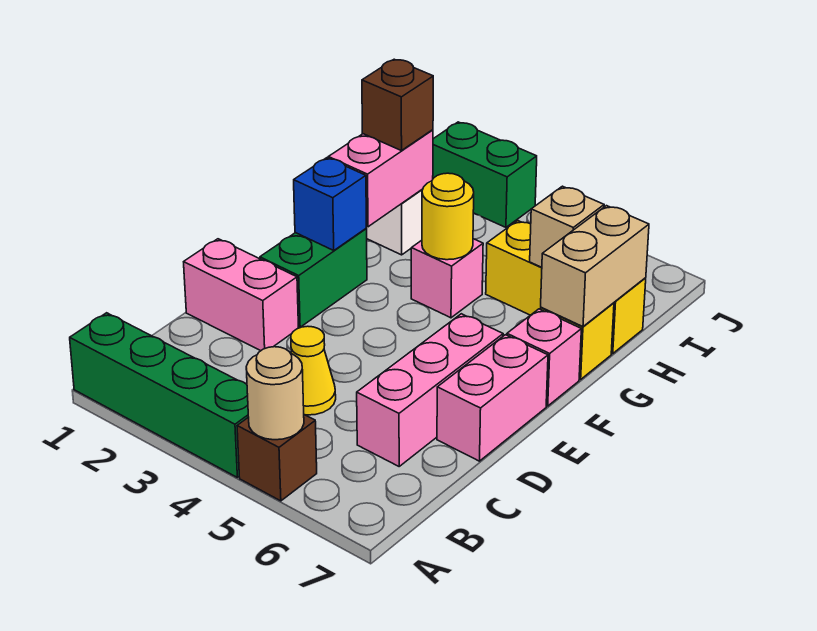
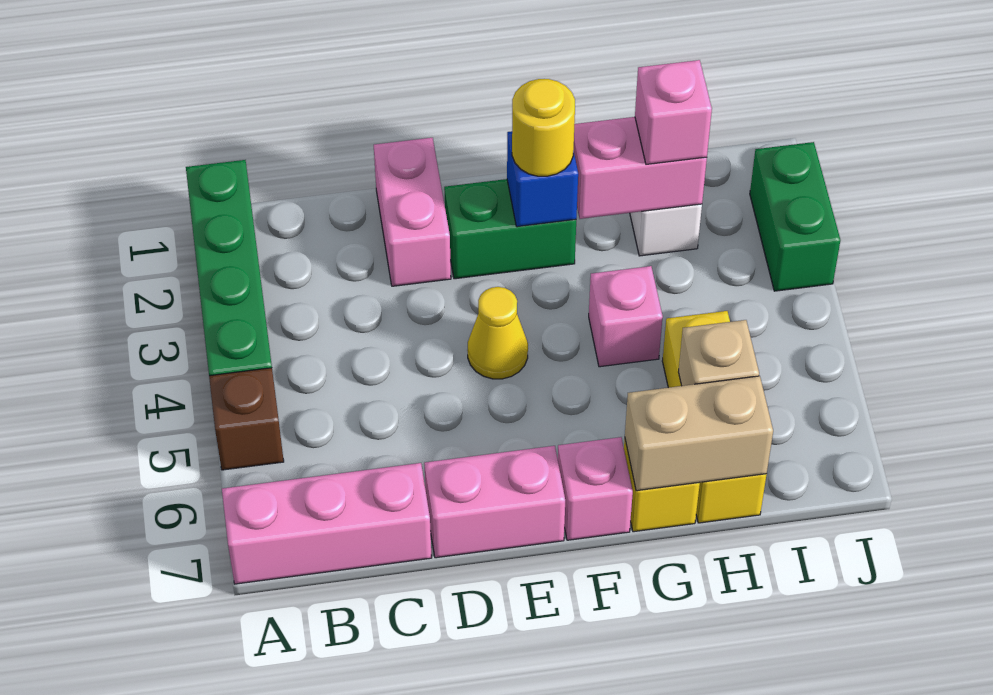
tan 1x1 round brick [246,347,304,440] -> none
yellow 1x1 cone [291,326,336,415] -> yellow 1x1 cone moved to [467,287,528,379]
pink 1x3 brick [357,314,503,466] -> pink 1x3 brick moved to [222,463,432,584]
yellow 1x1 round brick [422,173,474,260] -> yellow 1x1 round brick moved to [512,79,575,176]
brown 1x1 brick [362,59,433,151] -> pink 1x1 brick [635,60,712,164]

